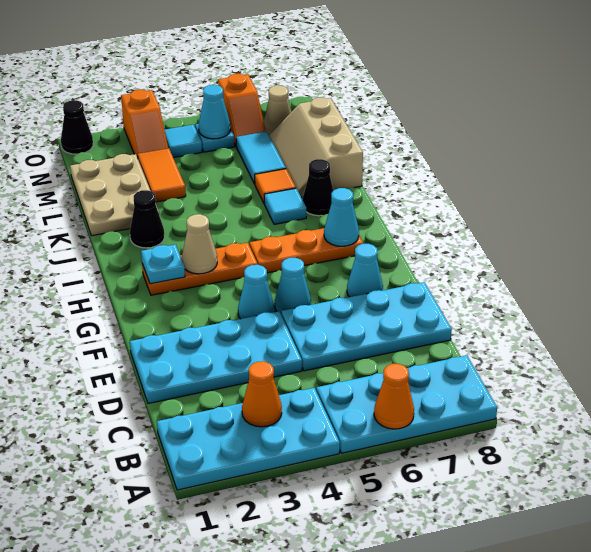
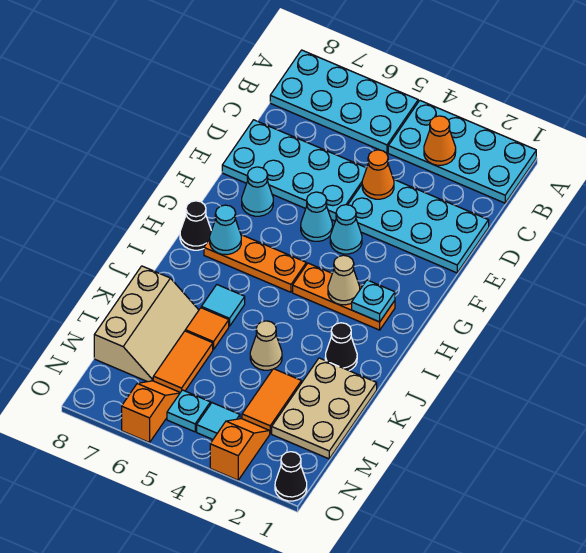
orange 1x1 cone [374,364,414,429] -> orange 1x1 cone moved to [362,150,394,199]
black 1x1 cone [302,159,334,216] -> black 1x1 cone moved to [180,201,211,250]
cyan 1x2 tile [236,132,286,184] -> orange 1x2 tile [153,331,213,392]
cyan 1x1 cone [199,85,231,139] -> none
tan 1x1 cone [264,86,291,135] -> tan 1x1 cone moved to [250,321,282,370]

